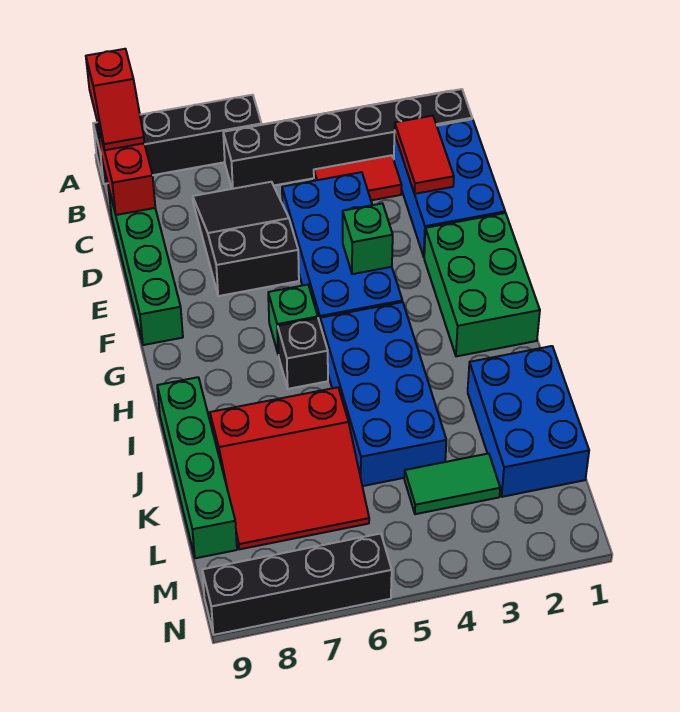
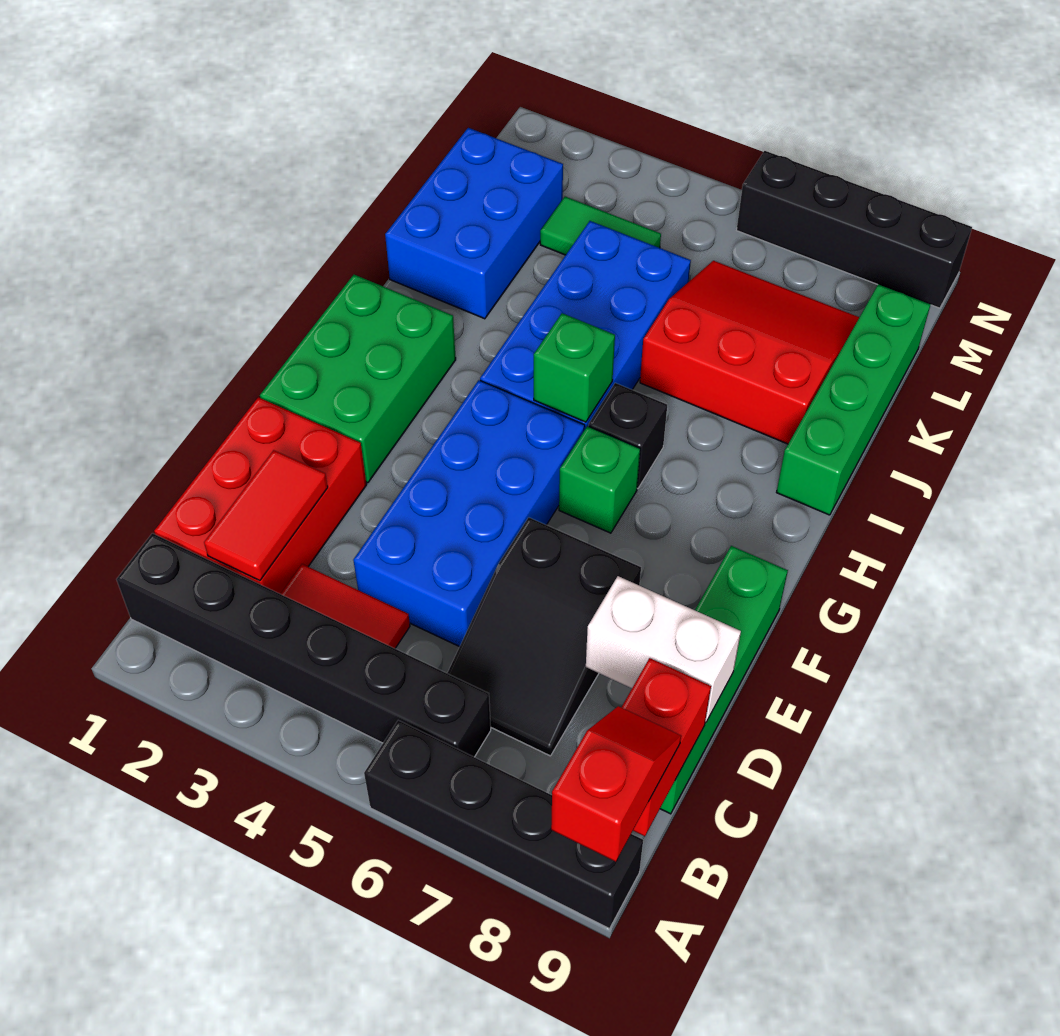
blue 2x3 brick [394,119,505,257] -> red 2x3 brick [154,397,366,594]
none -> white 1x2 brick [586,576,741,723]
green 1x1 brick [343,203,393,274] -> green 1x1 brick moved to [534,313,615,422]

